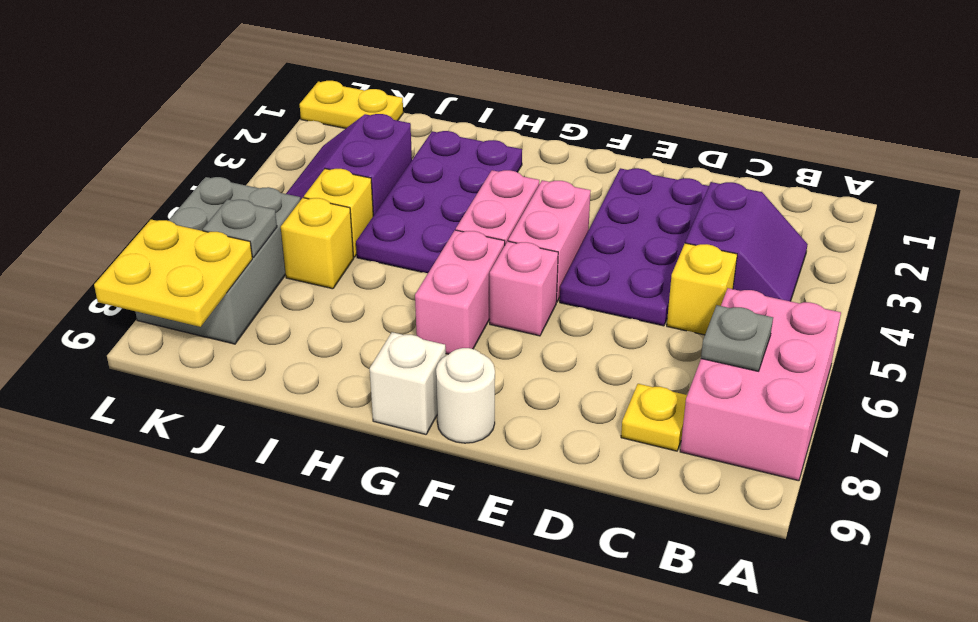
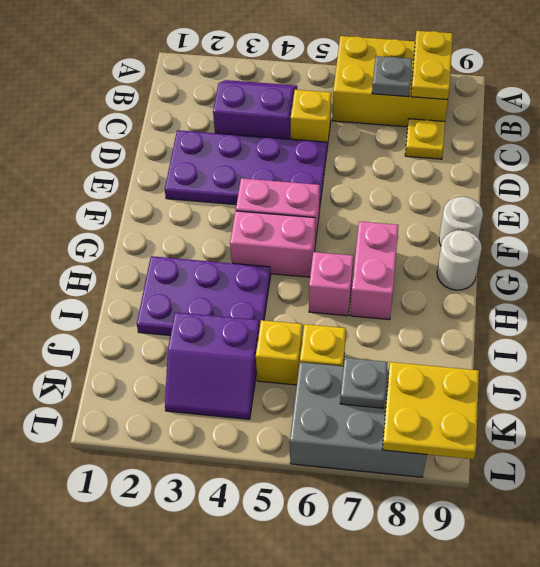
pink 2x3 brick [680,288,841,481] -> yellow 2x3 brick [332,36,448,127]
pink 1x1 brick [490,241,558,336] -> pink 1x1 brick moved to [309,252,353,316]
pink 1x2 brick [415,230,505,354] -> pink 1x2 brick turned to [350,221,398,320]
white 1x1 brick [370,332,446,434] -> white 1x1 round brick [437,230,482,290]
purple 2x4 plate [356,131,522,273] -> purple 2x3 plate [137,256,271,335]
yellow 1x2 plate [300,81,403,129] -> yellow 1x2 plate moved to [411,31,453,100]

